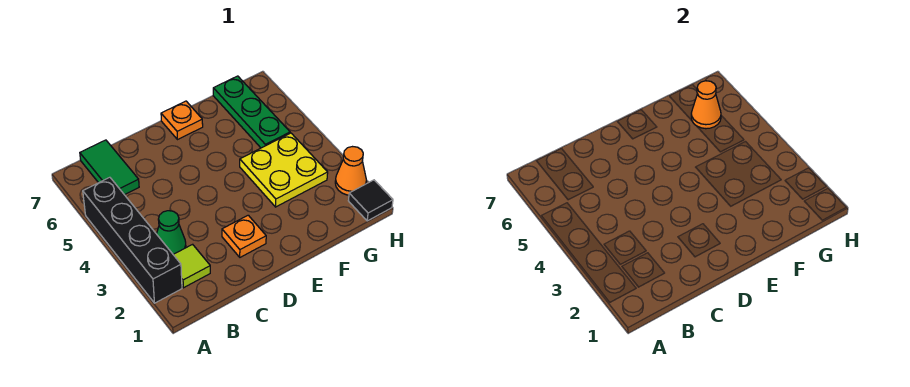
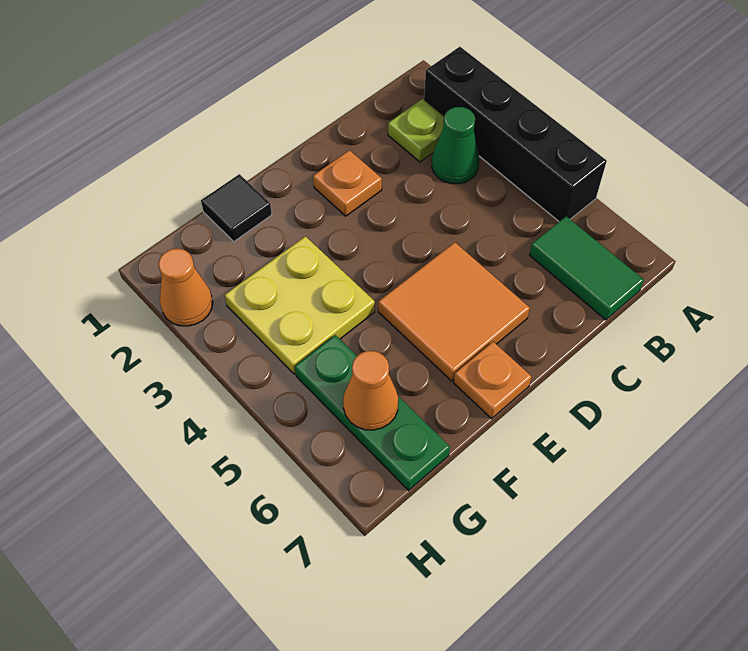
lime 1x1 tile [173,244,210,288] -> lime 1x1 plate [388,99,444,162]
none -> orange 2x2 tile [378,242,530,381]
black 1x1 tile [348,180,393,221] -> black 1x1 tile moved to [201,174,272,241]

